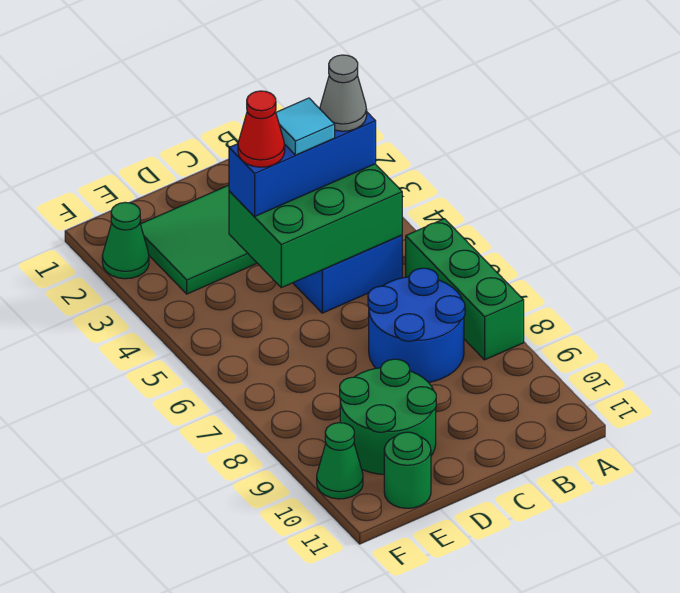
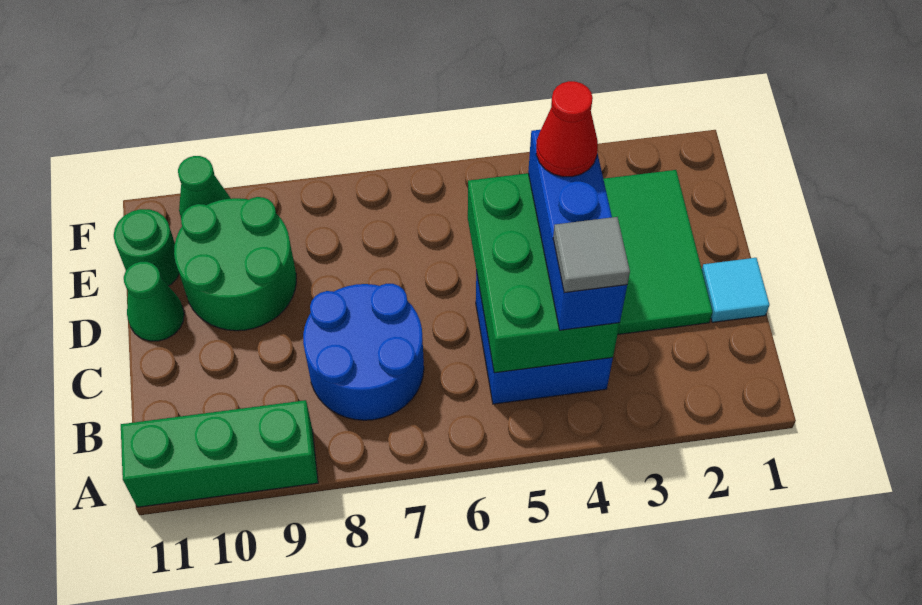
green 1x3 brick [406,219,524,360] -> green 1x3 brick moved to [121,400,318,507]
grey 1x1 cone [320,55,367,131] -> grey 1x1 tile [553,217,630,293]
cyan 1x1 tile [276,98,335,155] -> cyan 1x1 tile moved to [702,258,770,322]
green 1x1 cone [102,202,149,279] -> green 1x1 cone moved to [124,262,184,341]

